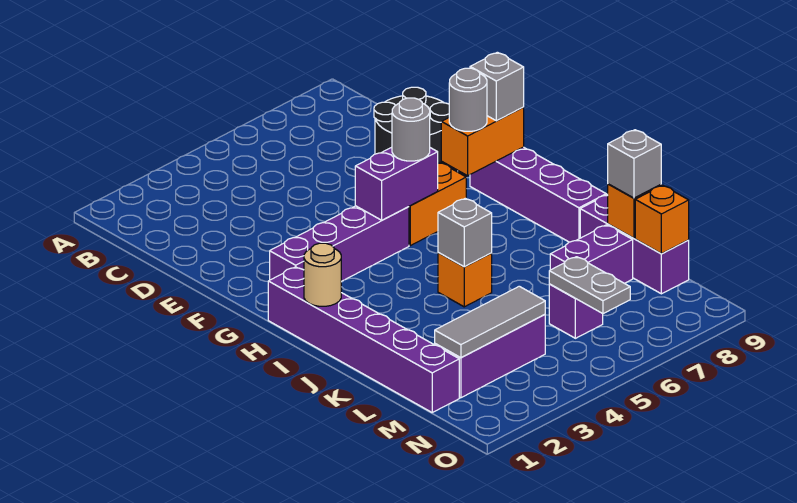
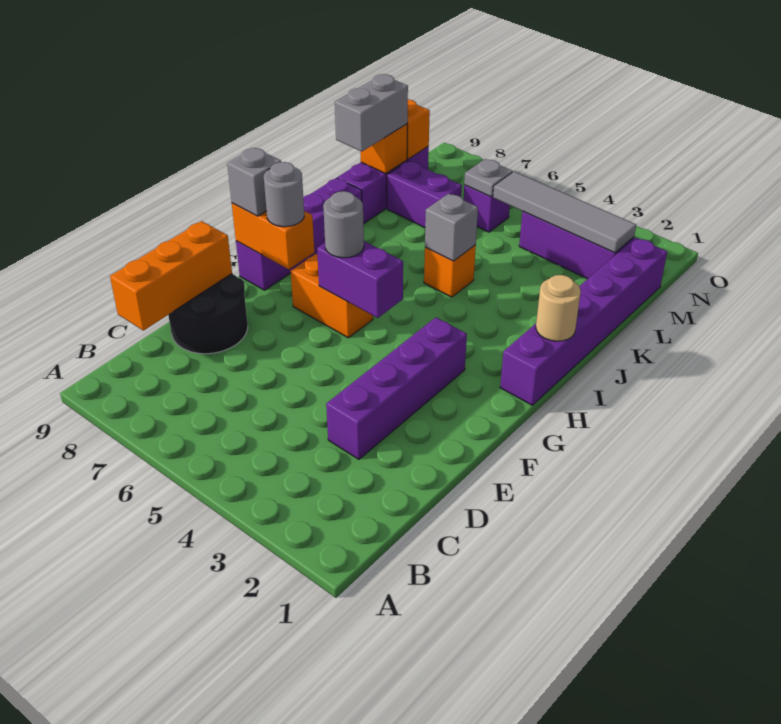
none -> orange 1x3 brick [110,221,232,331]
purple 1x4 brick [270,206,409,281] -> purple 1x4 brick turned to [326,318,467,459]
grey 1x1 brick [608,130,661,198] -> grey 1x2 brick [335,74,408,152]
grey 1x3 tile [435,286,545,358] -> grey 1x4 tile [493,172,636,253]
grey 1x2 plate [549,257,630,314] -> grey 1x1 plate [464,159,513,197]

